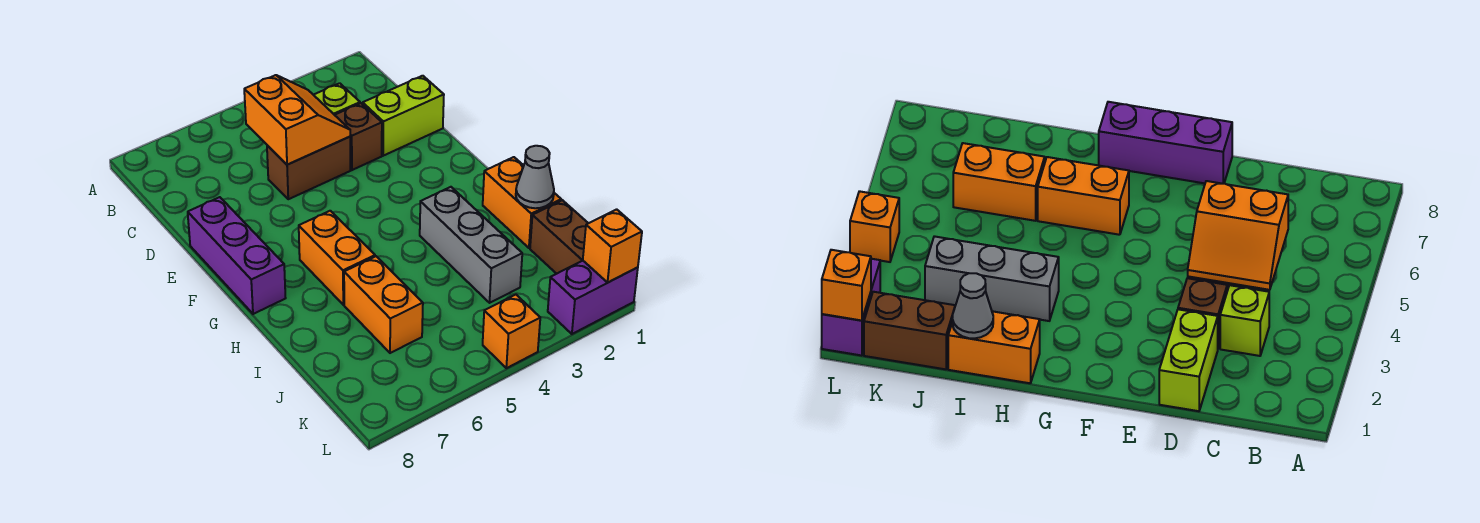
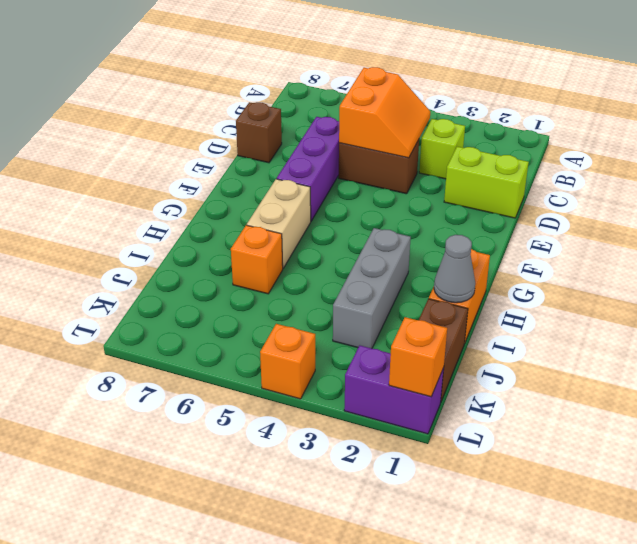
brown 1x1 brick [335,103,382,170] -> brown 1x1 brick moved to [236,102,282,163]
purple 1x3 brick [188,197,285,314] -> purple 1x3 brick moved to [277,117,339,221]
orange 1x2 brick [299,211,375,305] -> tan 1x2 brick [247,179,311,268]
orange 1x2 brick [344,256,423,353] -> orange 1x1 brick [231,225,283,294]

